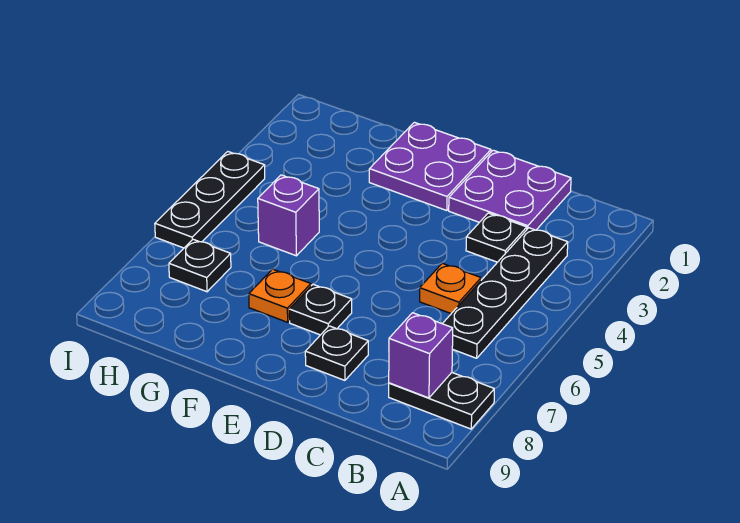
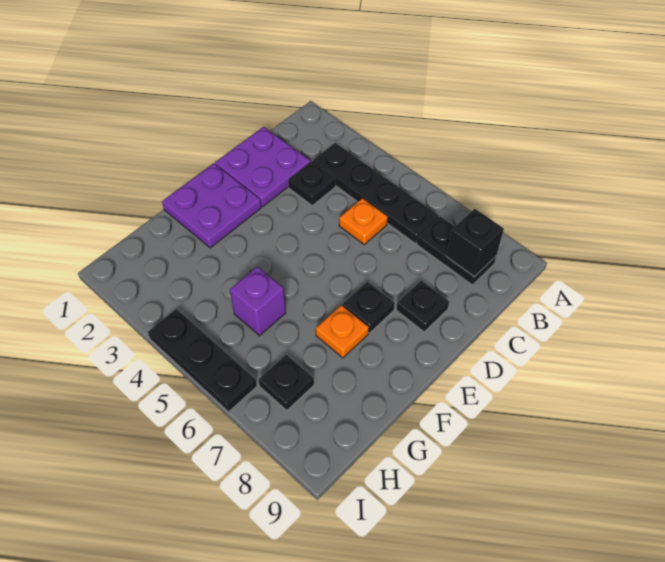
black 1x2 plate [389,373,494,429] -> black 1x2 plate turned to [417,217,496,285]
purple 1x1 brick [389,313,453,398] -> black 1x1 brick [447,209,504,277]

